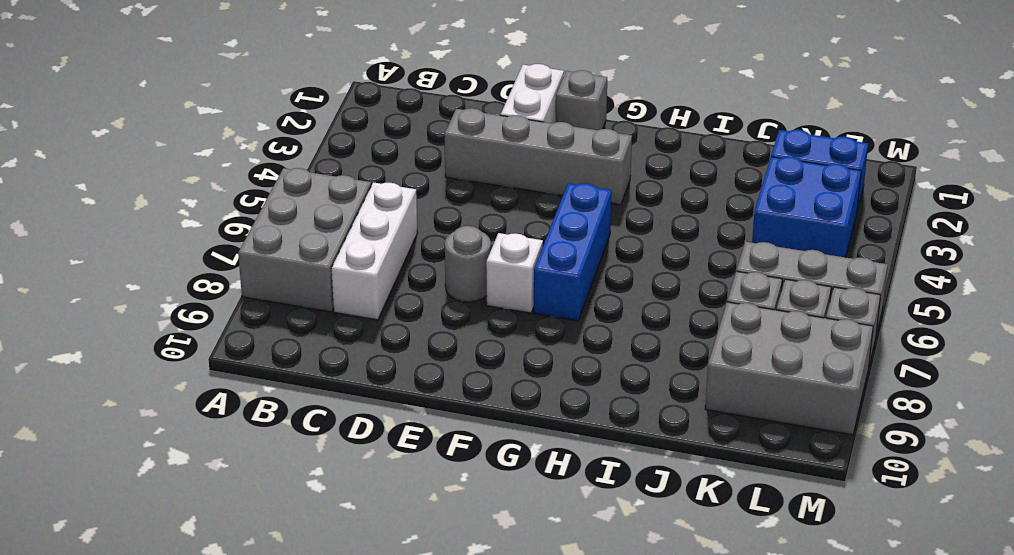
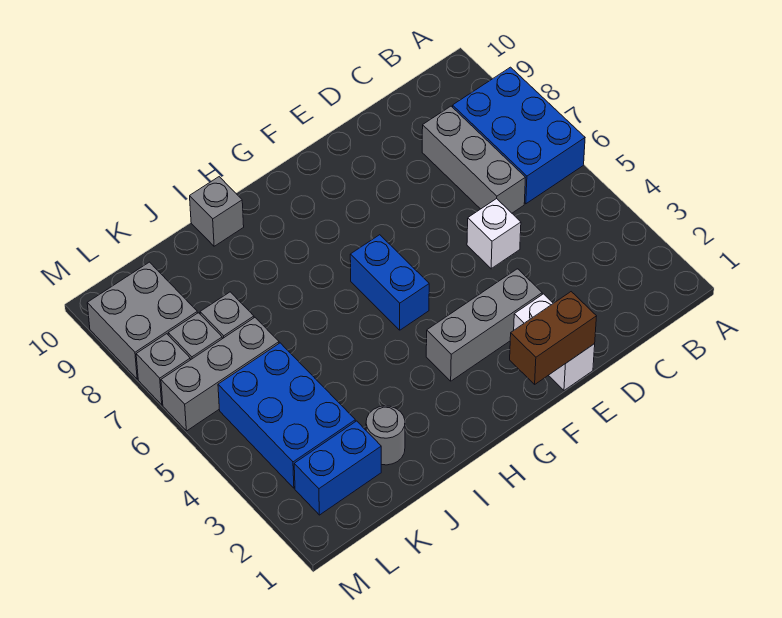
grey 2x3 brick [238,168,371,312] -> blue 2x3 brick [453,67,585,204]
white 1x3 brick [331,182,418,320] -> grey 1x3 brick [422,106,525,213]
grey 1x4 brick [444,108,632,205] -> grey 1x3 brick [426,269,542,381]
none -> brown 1x2 brick [510,292,597,384]
grey 1x1 round brick [445,226,491,302] -> grey 1x1 round brick moved to [366,406,405,465]
grey 1x1 brick [556,70,607,130] -> grey 1x1 brick moved to [190,177,244,246]
white 1x1 brick [486,233,543,313] -> white 1x1 brick moved to [467,199,521,269]
blue 1x3 brick [534,183,612,321] -> blue 1x2 brick [350,235,429,330]
blue 2x2 brick [752,157,861,257] -> blue 2x3 brick [218,343,355,488]
grey 2x3 brick [705,302,873,435] -> grey 2x2 brick [87,262,197,379]

